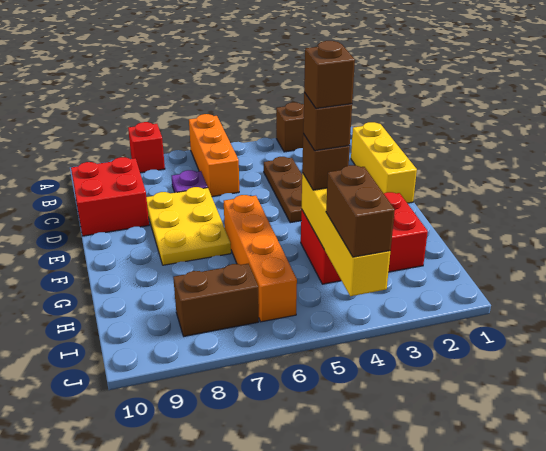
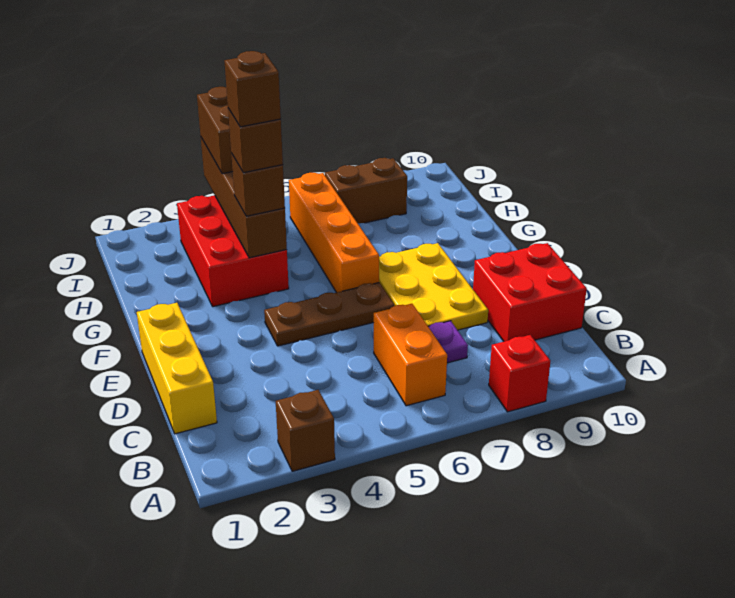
orange 1x3 brick [189,114,239,197] -> orange 1x2 brick [374,304,447,406]
brown 1x3 plate [264,157,302,223] -> brown 1x3 plate turned to [264,283,394,346]
red 2x3 brick [301,192,428,284] -> red 2x3 brick turned to [177,195,289,307]
yellow 1x4 brick [302,173,390,296] -> brown 1x4 brick [201,138,287,258]

